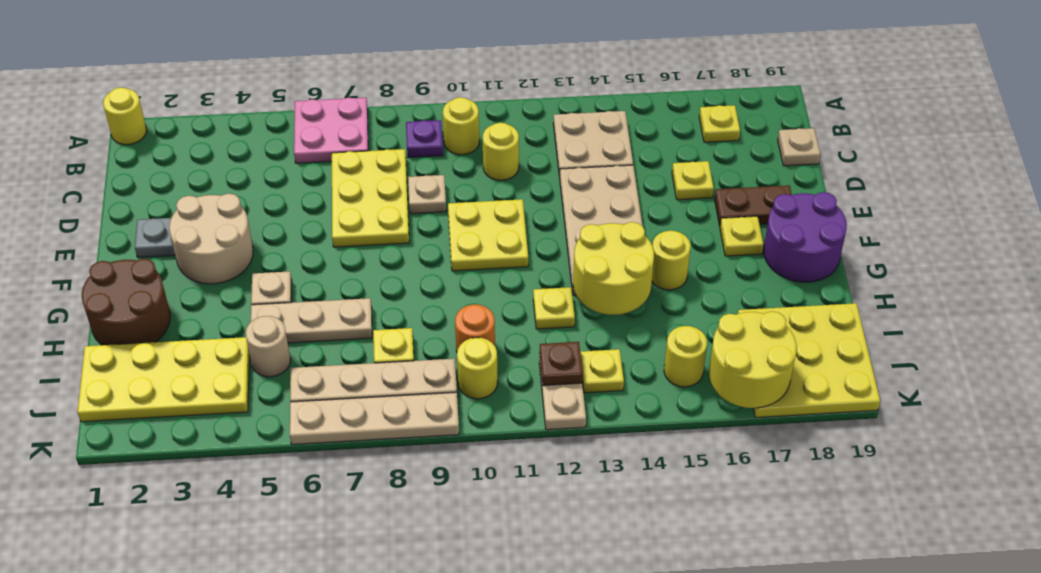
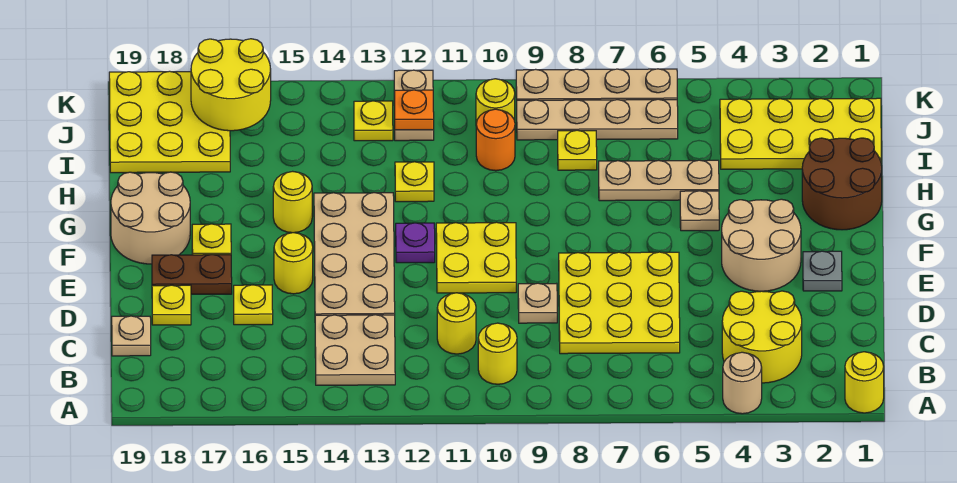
pink 2x2 plate [294,98,368,163] -> none
purple 1x1 plate [406,120,443,158] -> purple 1x1 plate moved to [396,223,435,263]
yellow 1x1 plate [699,105,740,142] -> yellow 1x1 plate moved to [152,285,191,325]
yellow 2x3 plate [332,149,409,247] -> yellow 3x3 plate [559,252,680,354]
purple 2x2 round brick [764,192,847,282] -> tan 2x2 round brick [111,172,190,264]
yellow 2x2 round brick [573,222,654,315] -> yellow 2x2 round brick moved to [722,291,802,383]
tan 1x1 round brick [245,316,291,377] -> tan 1x1 round brick moved to [723,352,762,414]
brown 1x1 plate [539,342,583,386] -> orange 1x1 plate [395,90,434,130]
yellow 1x1 round brick [664,326,707,387] -> yellow 1x1 round brick moved to [274,233,313,294]

